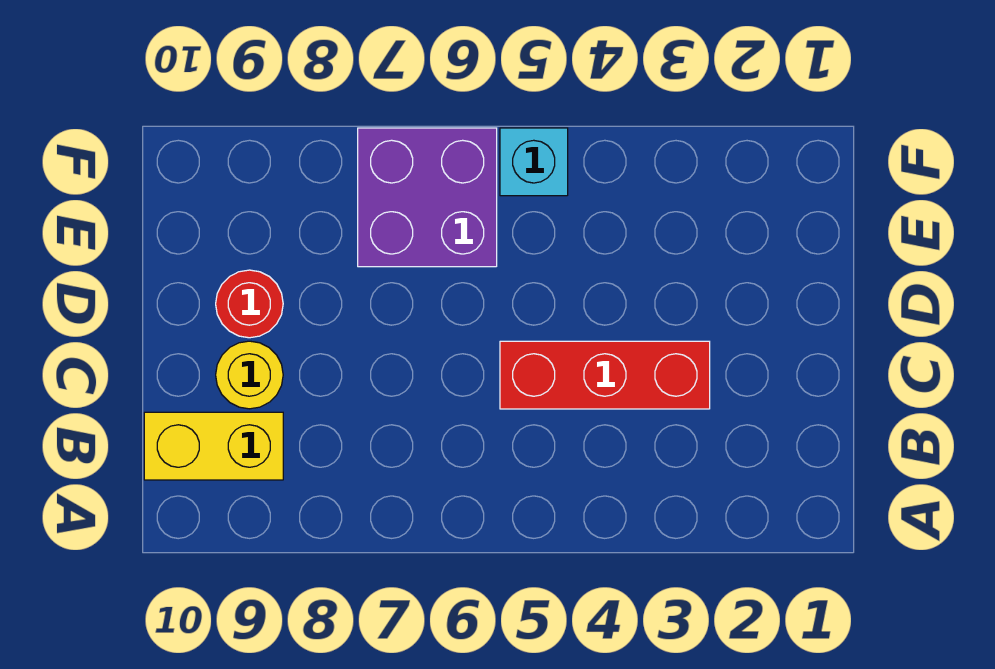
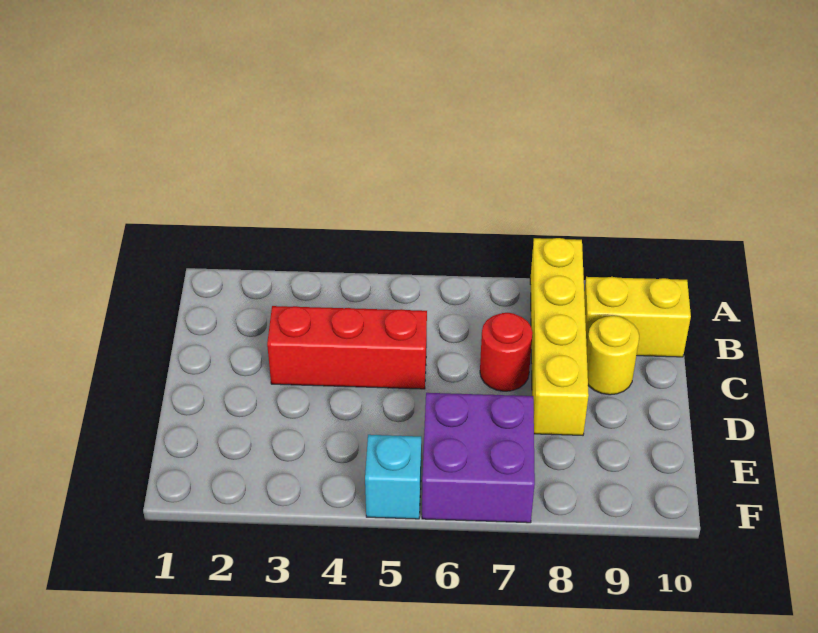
none -> yellow 1x4 brick [530,238,589,435]
red 1x1 round brick [216,270,283,338] -> red 1x1 round brick moved to [480,313,533,391]

